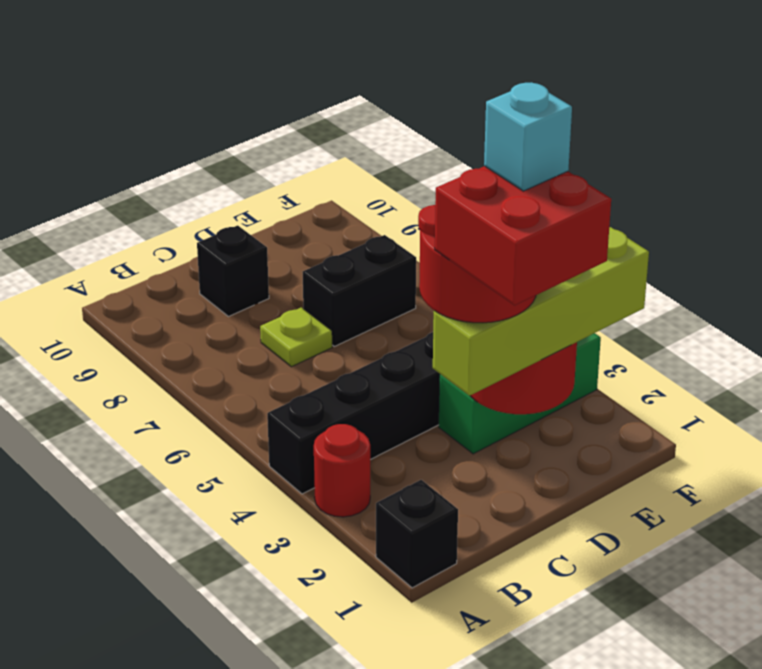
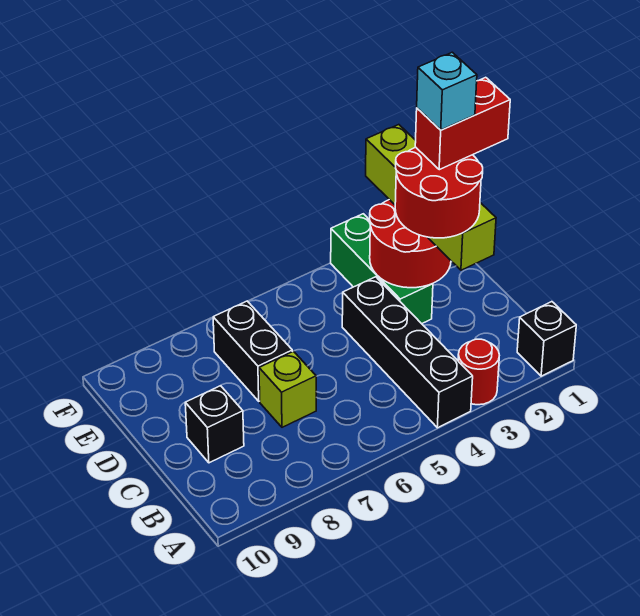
red 2x2 brick [435,166,611,305] -> red 1x2 brick [415,77,510,170]
lime 1x1 plate [260,307,332,367] -> lime 1x1 brick [259,351,316,427]

